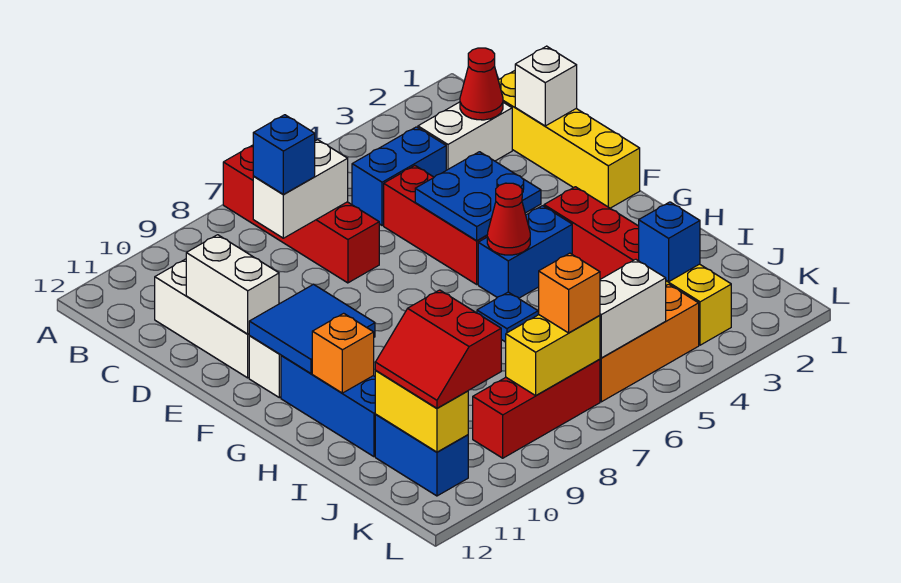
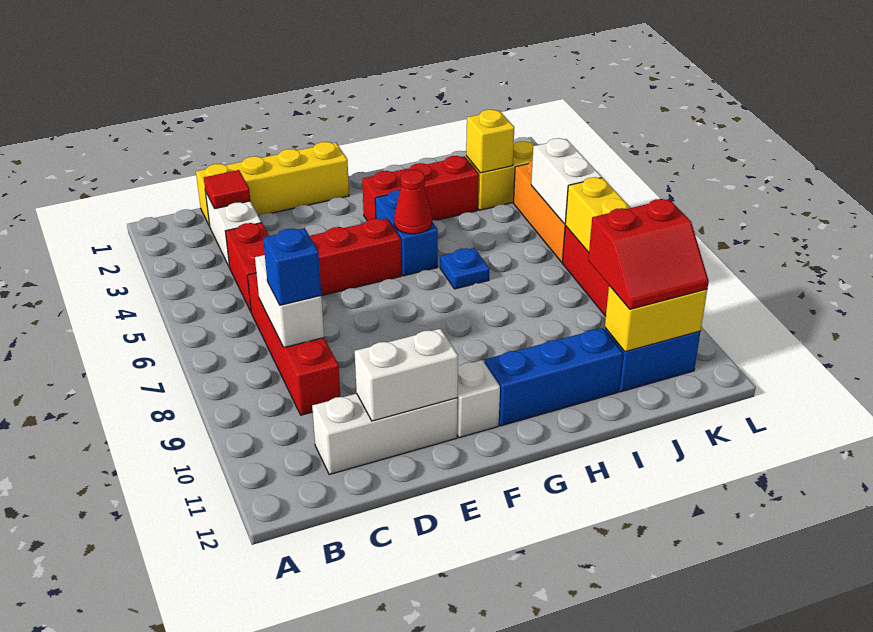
red 1x4 brick [223,145,379,283] -> red 1x4 brick turned to [247,273,340,415]
red 1x1 cone [460,48,503,120] -> red 1x1 tile [204,170,250,209]
blue 1x2 brick [352,127,446,226] -> red 1x2 brick [225,223,269,312]
white 1x1 brick [515,46,577,126] -> none
blue 2x2 plate [415,152,541,241] -> none
blue 2x2 tile [249,284,375,373] -> none
orange 1x1 brick [312,313,374,393] -> none
blue 1x1 brick [639,202,700,282] -> yellow 1x1 brick [466,110,514,173]
orange 1x1 brick [538,253,600,333] -> none

